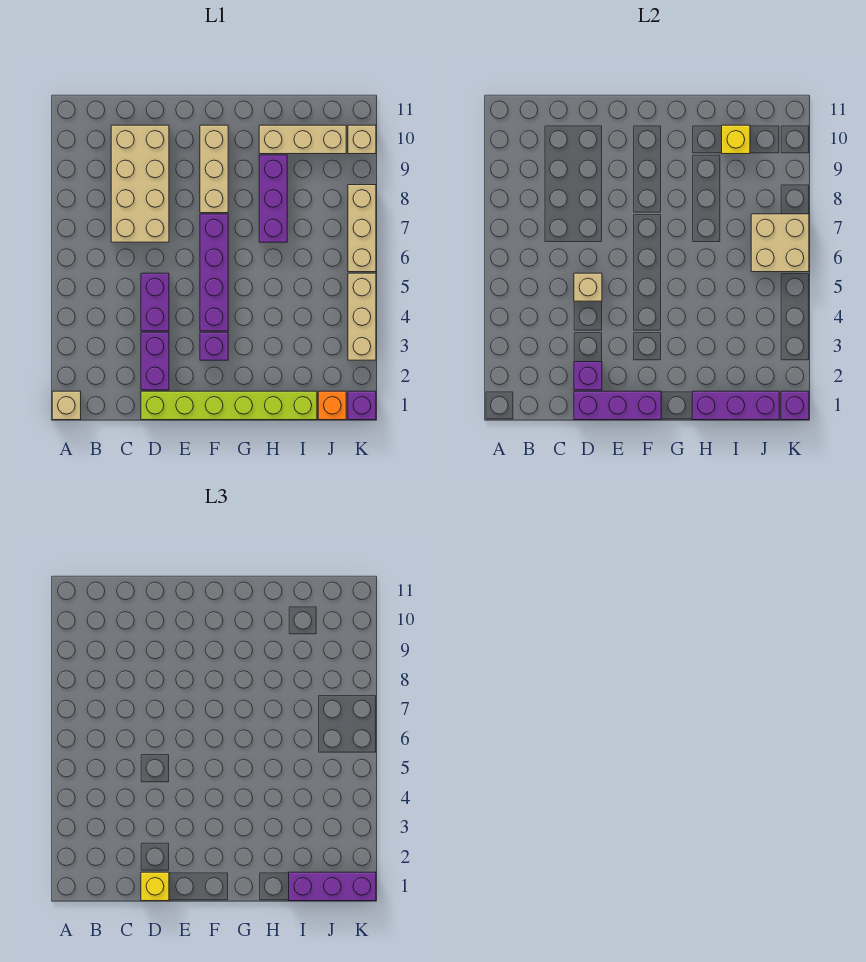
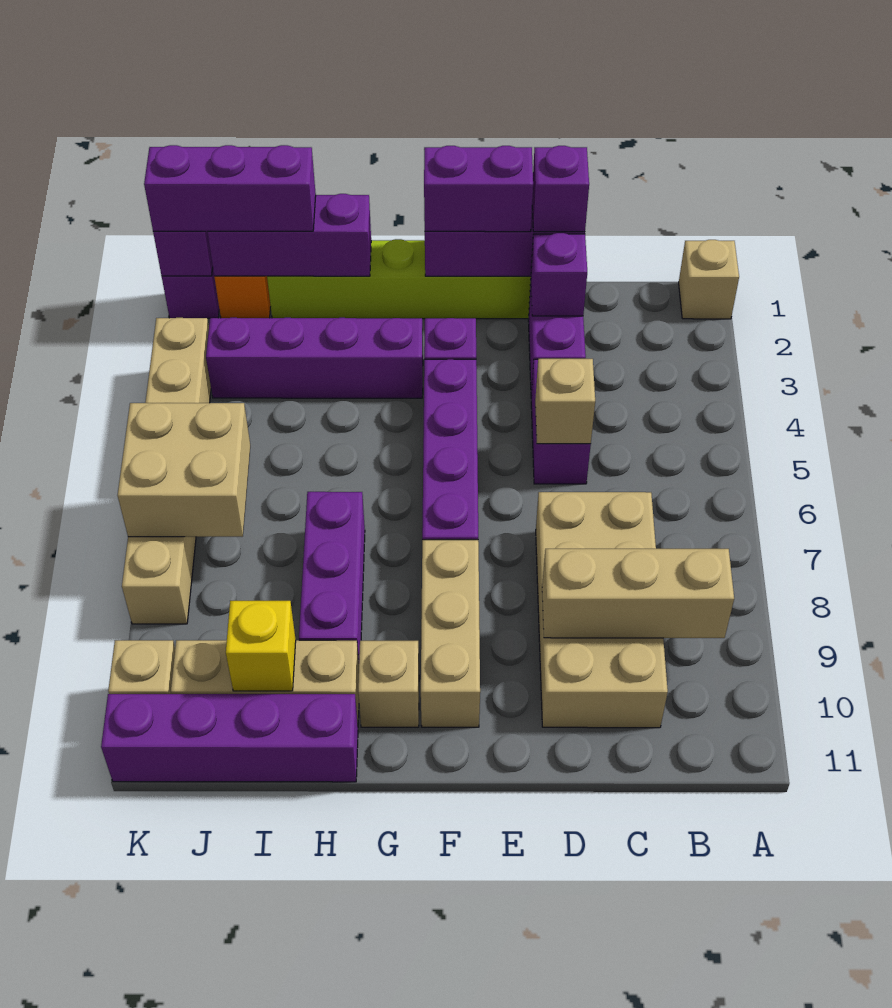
none -> tan 1x3 brick [542,549,734,638]
yellow 1x1 brick [141,872,169,901] -> purple 1x1 brick [532,146,589,232]
none -> purple 1x2 brick [424,146,533,232]
none -> purple 1x4 brick [206,318,423,398]
none -> tan 1x1 brick [358,641,419,727]
none -> purple 1x4 brick [101,694,358,782]

